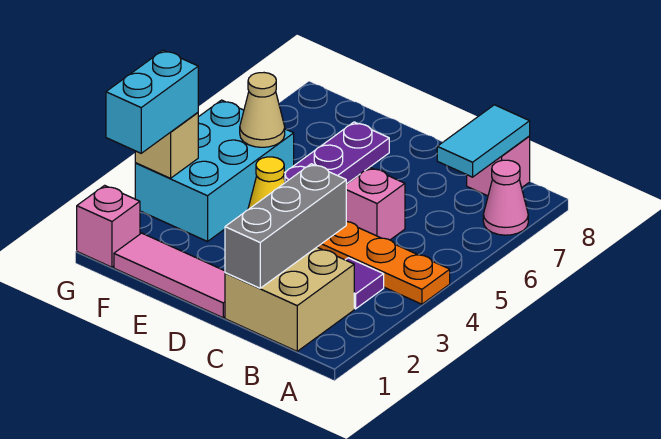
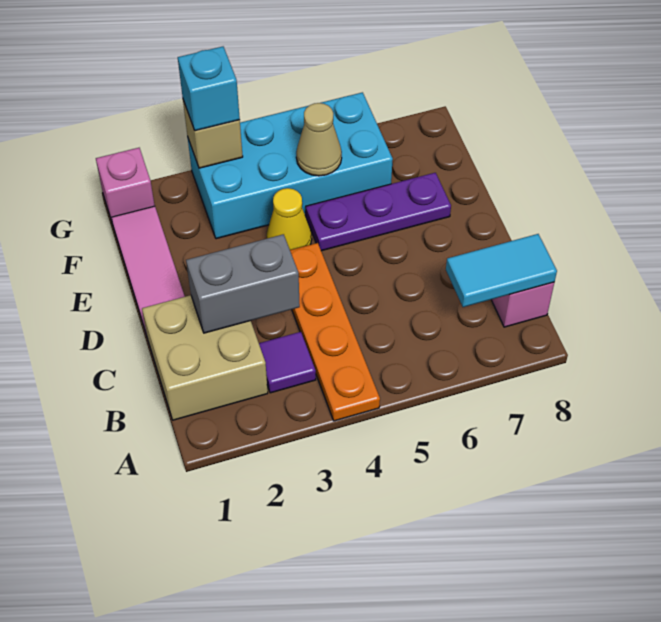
pink 1x1 cone [483,160,528,235] -> none
grey 1x3 brick [225,164,346,288] -> grey 1x2 brick [186,234,300,333]
pink 1x1 brick [346,167,405,240] -> none
cyan 2x3 brick [135,100,294,241] -> cyan 2x4 brick [187,92,393,239]
cyan 1x2 brick [106,50,198,153] -> cyan 1x1 brick [178,47,240,131]

